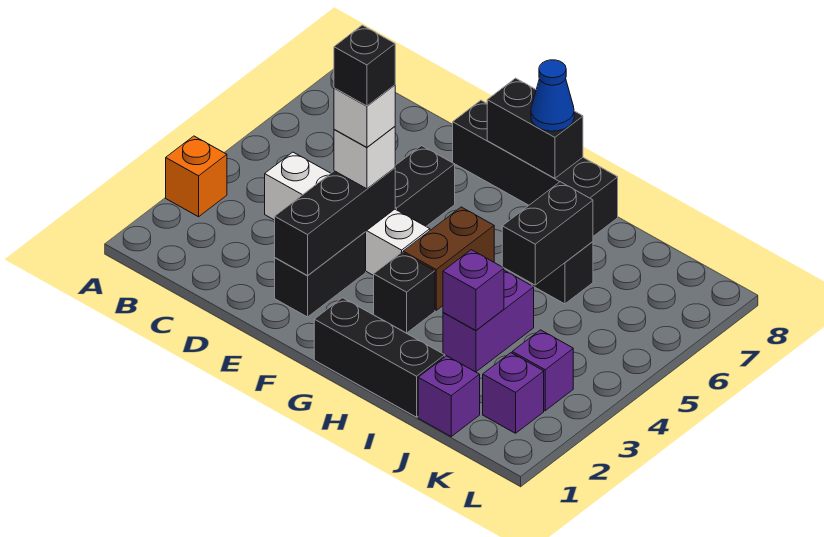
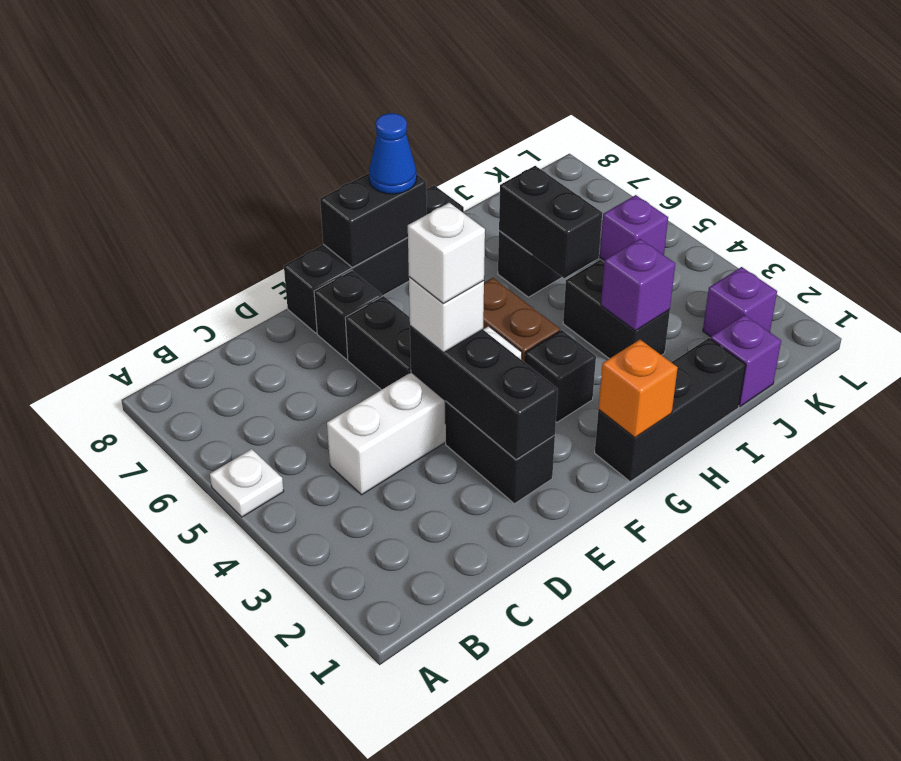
orange 1x1 brick [166,136,227,217] -> orange 1x1 brick moved to [598,340,678,438]
none -> white 1x1 plate [210,449,284,517]
black 1x1 brick [334,25,395,106] -> black 1x1 brick moved to [314,271,382,359]
purple 1x2 brick [443,270,534,372] -> black 1x2 brick [563,260,670,359]
purple 1x1 brick [512,330,573,411] -> purple 1x1 brick moved to [600,195,668,261]

